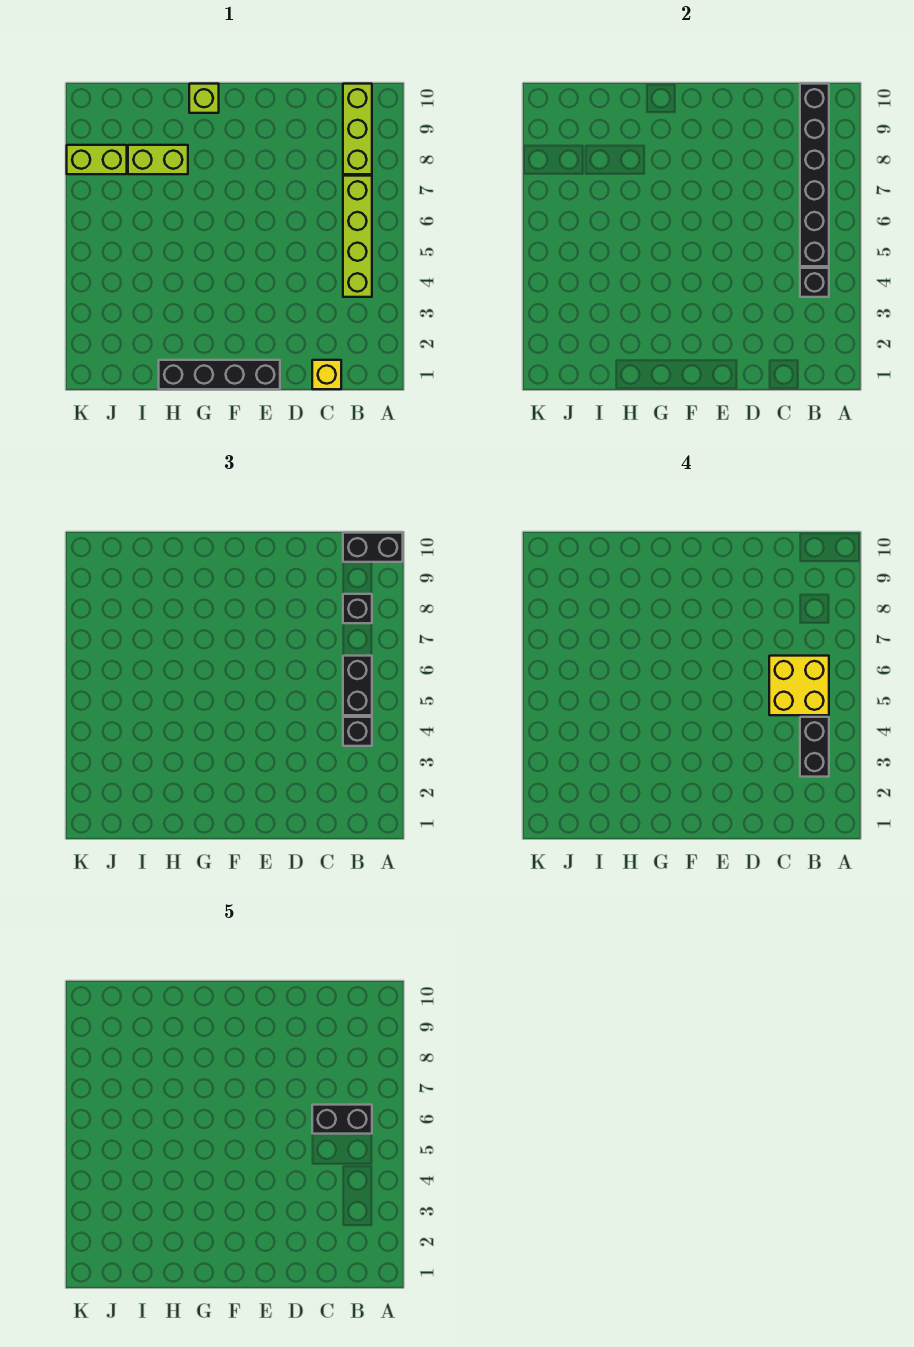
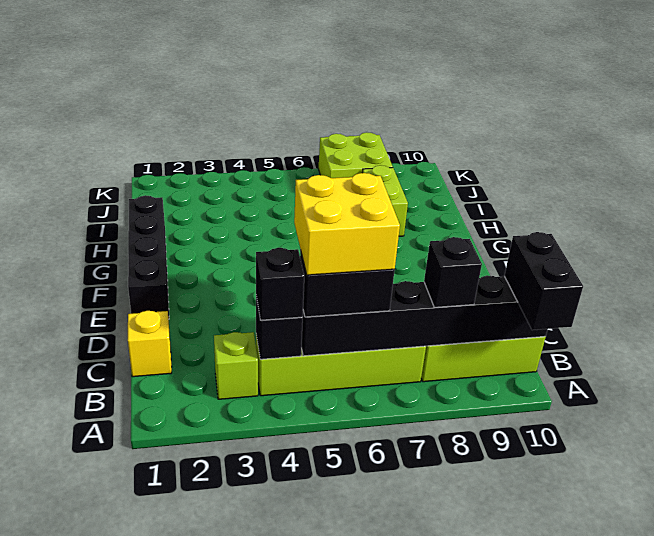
black 1x2 brick [800,717,829,777] -> none
black 1x2 brick [312,1105,372,1134] -> none
lime 1x1 brick [189,84,219,113] -> lime 1x1 brick moved to [214,332,258,399]
lime 1x2 brick [67,145,127,174] -> lime 2x2 brick [319,132,393,178]

